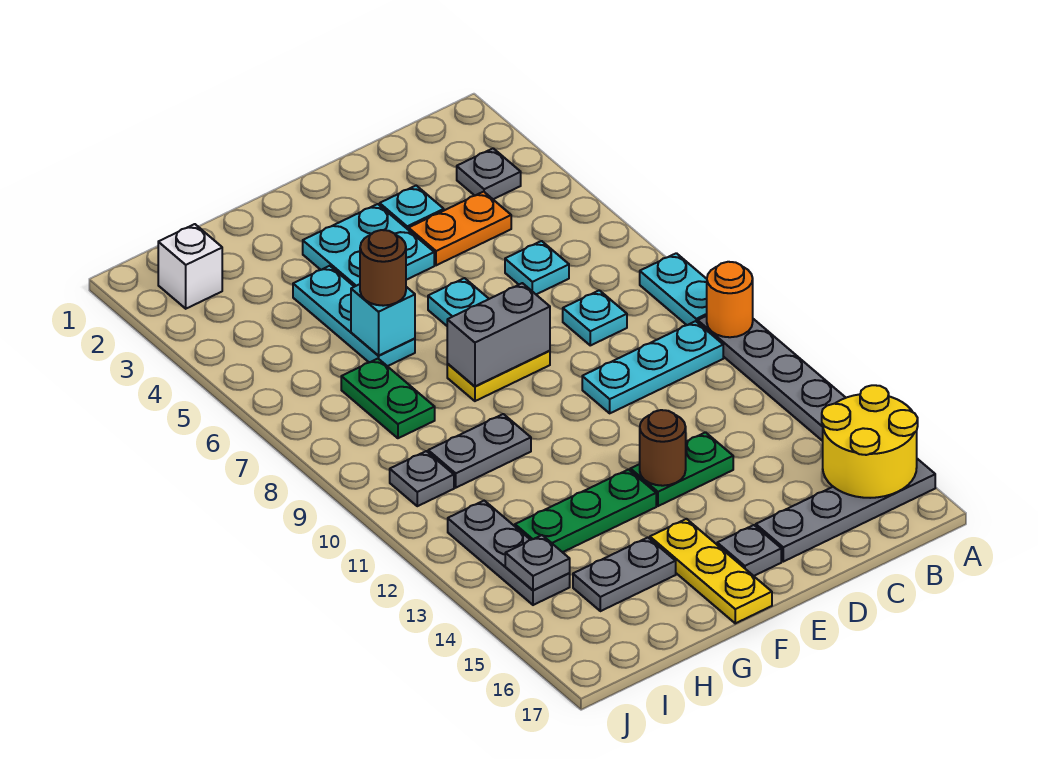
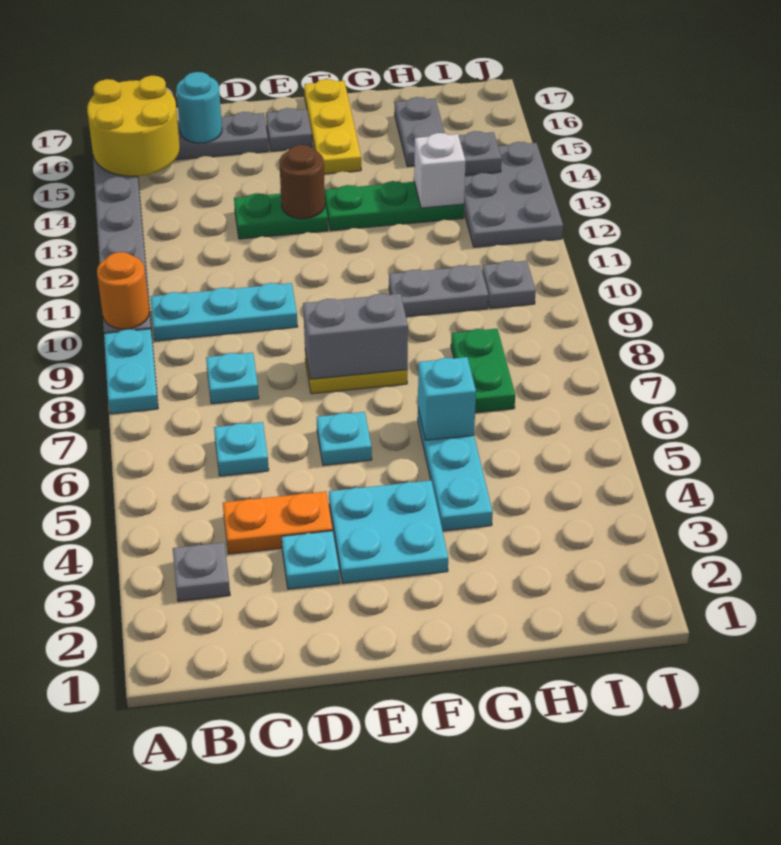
none -> cyan 1x1 round brick [176,72,222,143]
brown 1x1 round brick [360,230,406,306] -> none
grey 1x2 plate [573,538,676,611] -> grey 1x2 plate turned to [395,97,445,167]
white 1x1 brick [158,224,222,309] -> white 1x1 brick moved to [414,133,466,208]
grey 1x3 plate [448,501,570,605] -> grey 2x3 plate [464,142,563,247]

